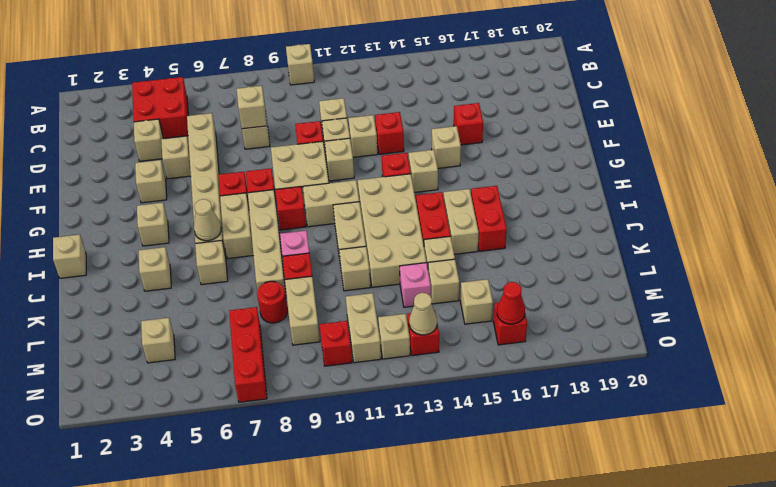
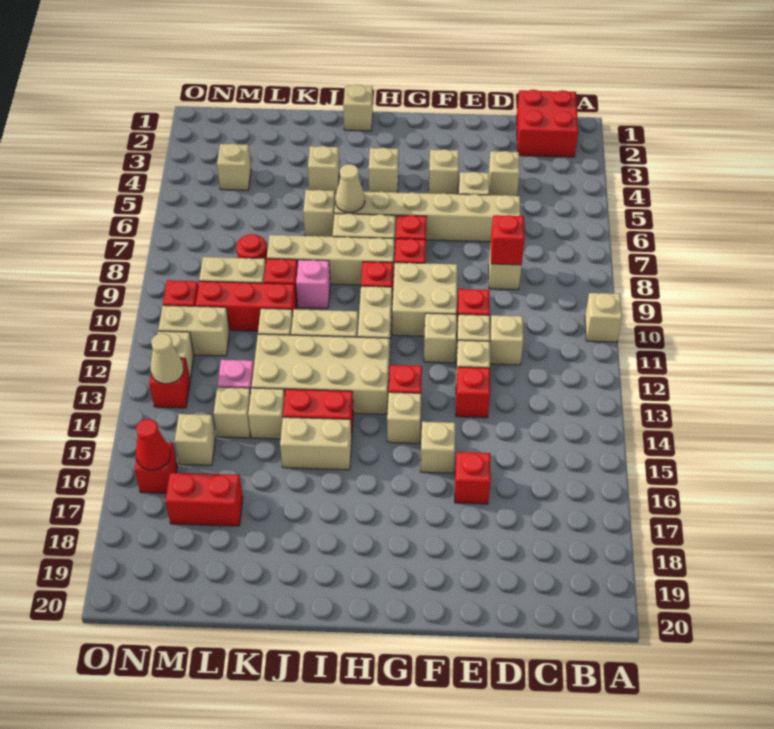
red 2x2 brick [132,77,188,139] -> red 2x2 brick moved to [517,90,578,157]
tan 1x1 brick [237,86,267,129] -> red 1x1 brick [491,215,525,265]
red 1x2 brick [471,186,507,251] -> red 1x2 brick moved to [165,473,243,526]
red 1x3 brick [229,307,267,402] -> red 1x3 brick moved to [196,281,296,331]

